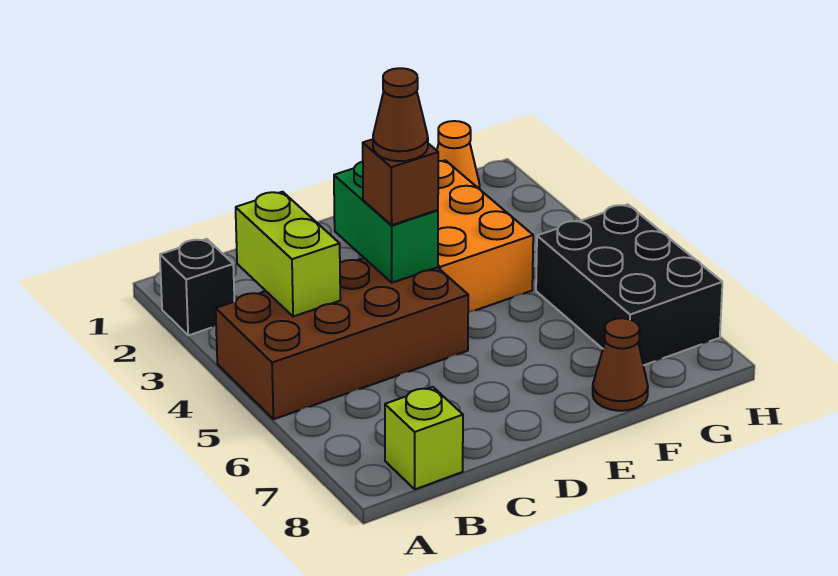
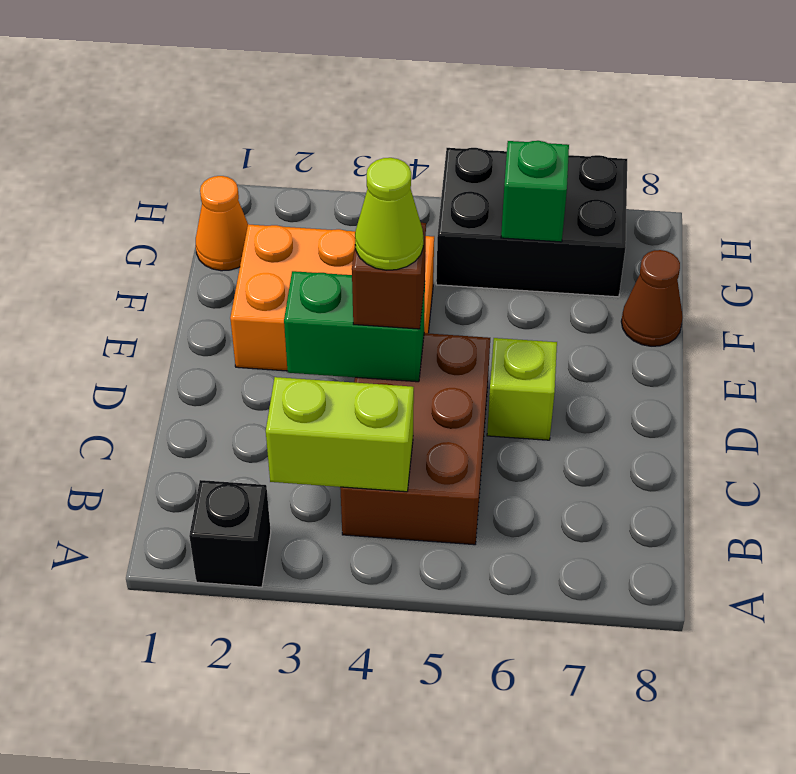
brown 2x4 brick [216,258,468,419] -> brown 2x3 brick [340,333,490,545]
lime 1x1 brick [385,387,463,489] -> lime 1x1 brick moved to [487,338,557,440]
brown 1x1 cone [373,68,428,161] -> lime 1x1 cone [355,158,423,270]
none -> green 1x1 brick [501,141,569,242]

